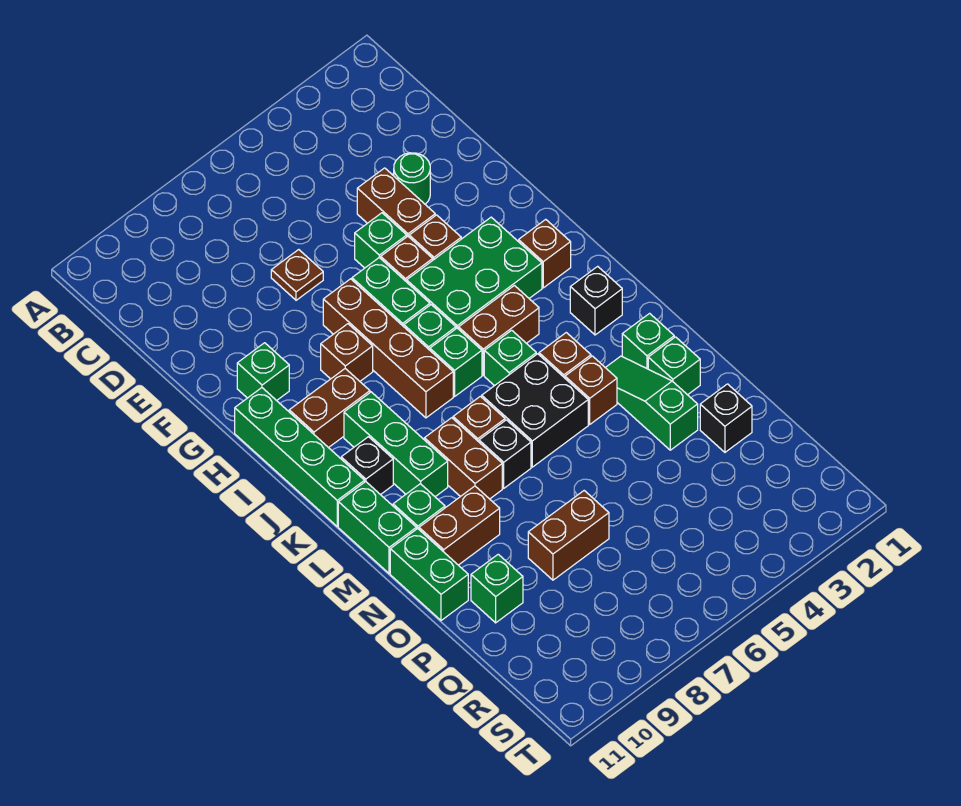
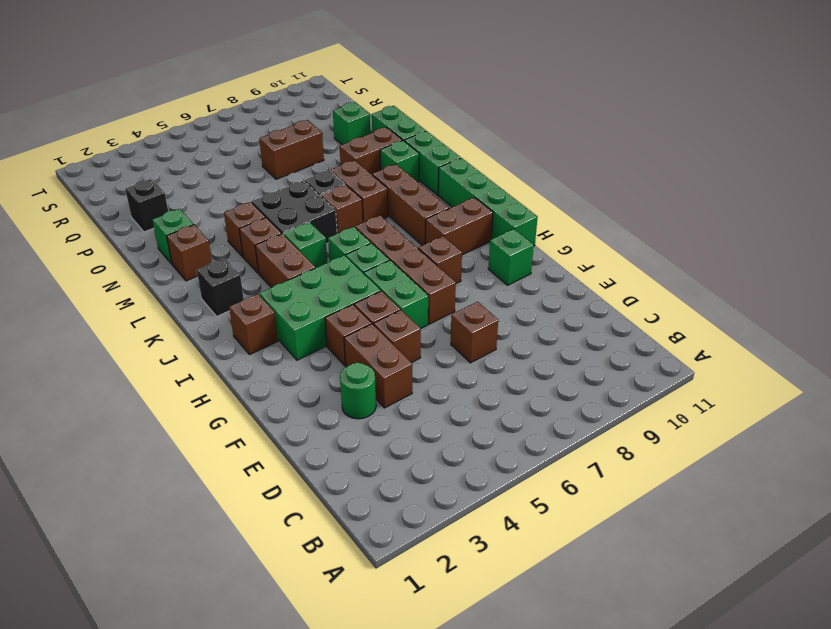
brown 1x1 plate [271,250,323,300] -> brown 1x1 brick [451,302,498,363]
green 1x1 brick [355,213,407,268] -> brown 1x1 brick [374,310,421,363]
brown 1x2 brick [459,286,539,375] -> brown 1x2 brick turned to [255,234,315,288]
green 1x3 brick [344,392,448,497] -> brown 1x3 brick [372,164,449,245]
black 1x1 brick [341,437,393,495] -> none
green 1x1 brick [622,313,674,369] -> brown 1x1 brick [167,225,212,281]
green 1x3 slope [606,356,698,450] -> none

